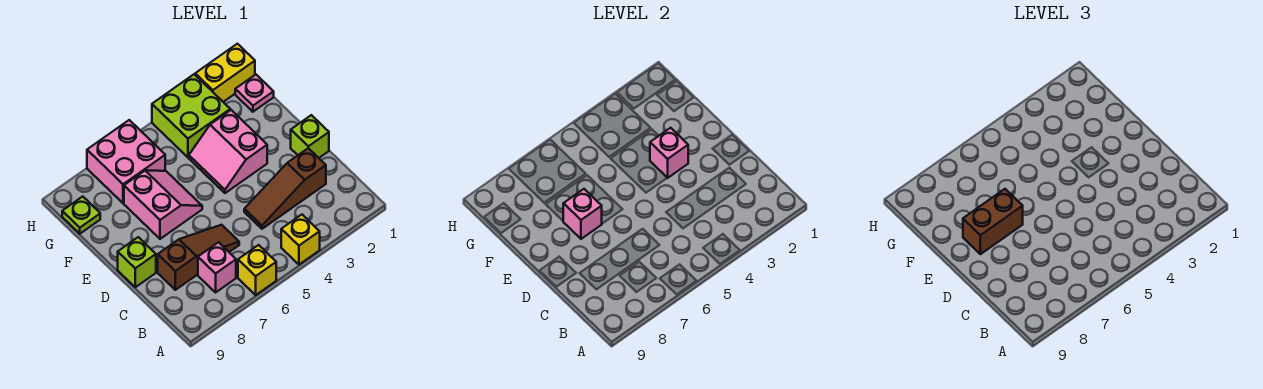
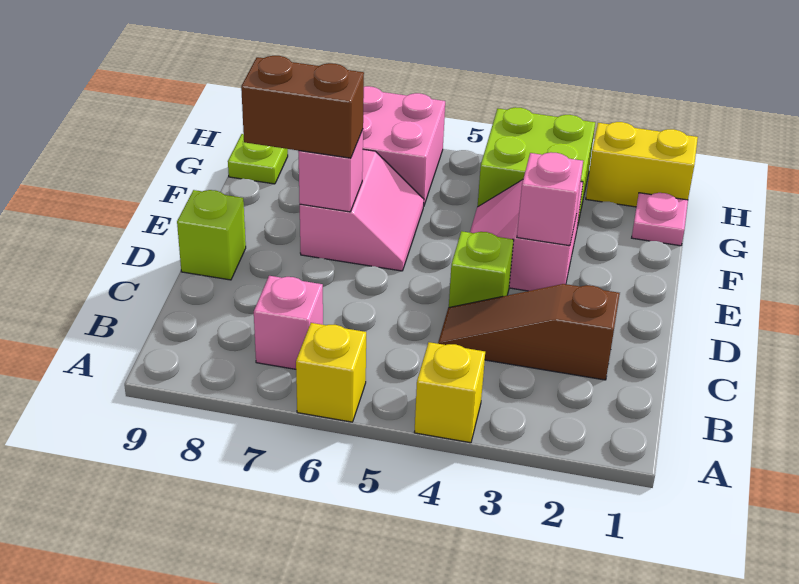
brown 1x3 slope [158,225,239,290] -> none
lime 1x1 brick [291,115,329,158] -> lime 1x1 brick moved to [449,231,514,307]

